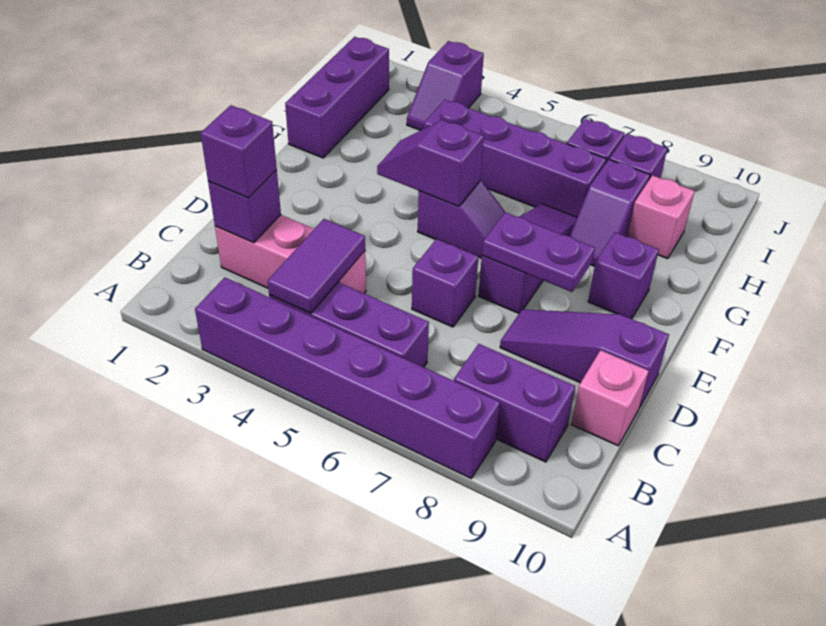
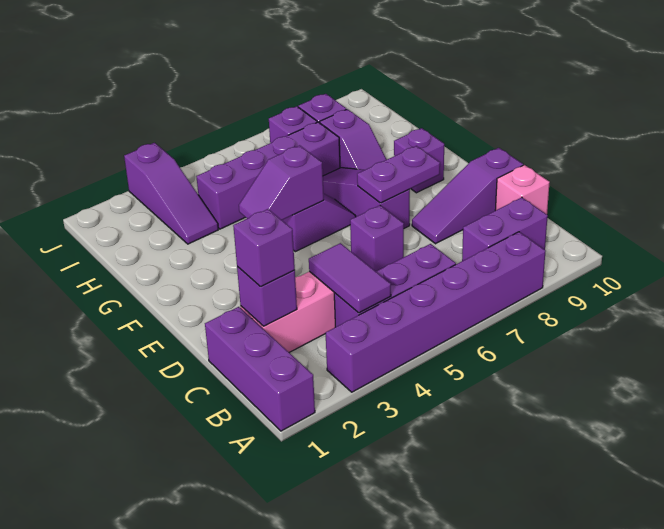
purple 1x3 brick [285,37,389,158] -> purple 1x3 brick moved to [205,307,315,431]
pink 1x1 brick [627,175,695,259] -> none
purple 1x2 slope [407,41,484,130] -> purple 1x3 slope [124,143,218,244]

